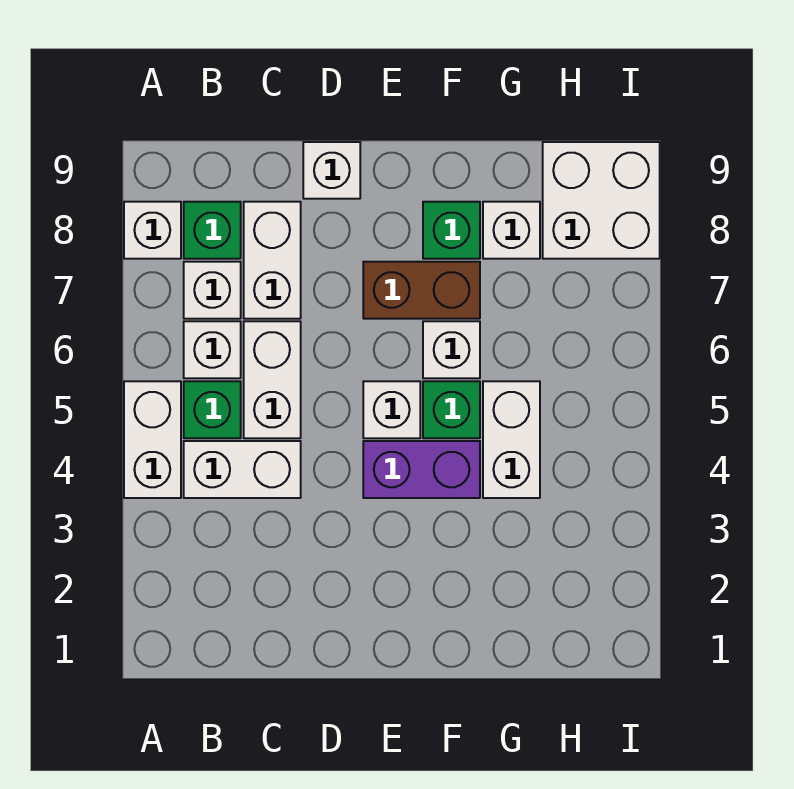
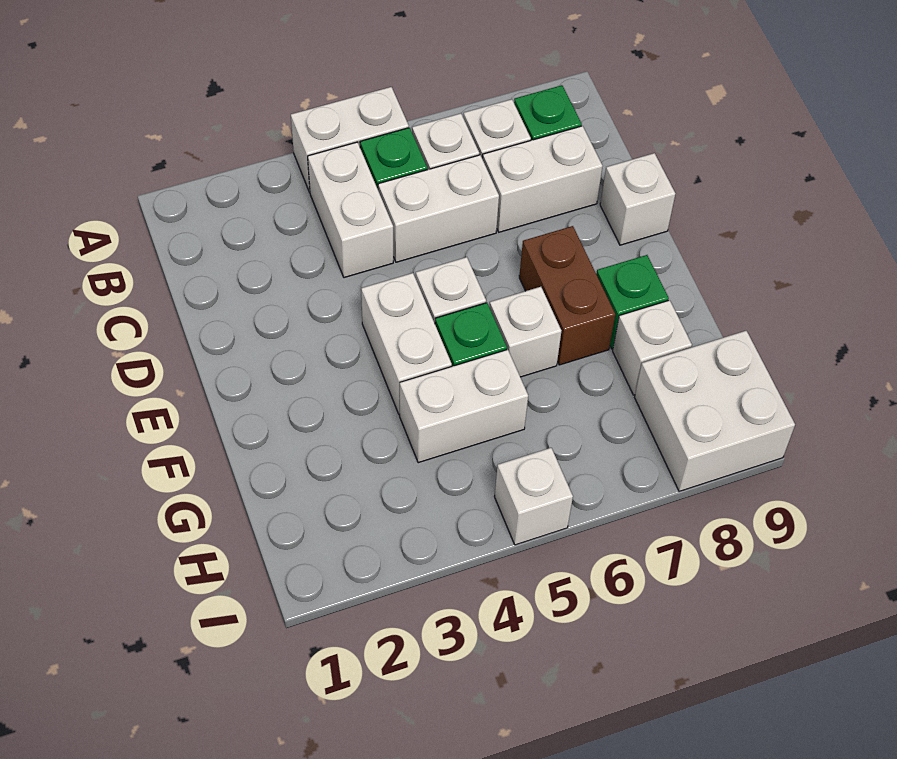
white 1x1 brick [124,202,181,259] -> white 1x1 brick moved to [495,448,573,545]
purple 1x2 brick [363,441,480,498] -> white 1x2 brick [361,273,452,414]

